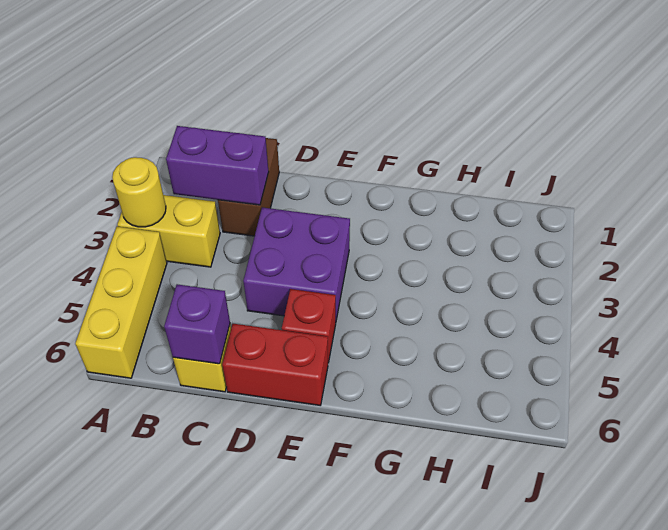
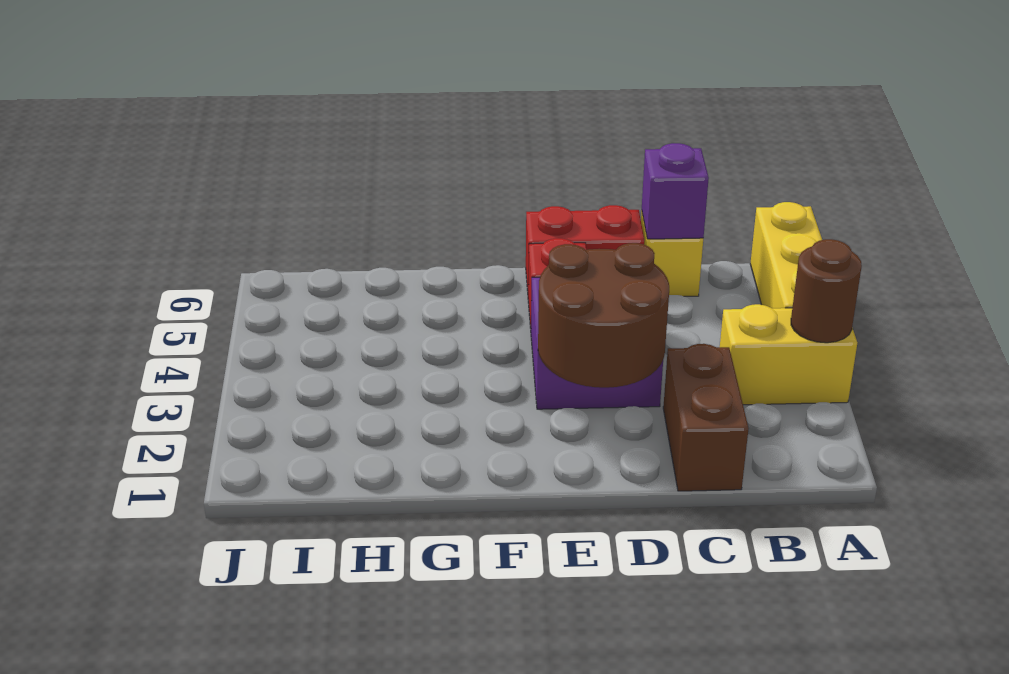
yellow 1x1 round brick [112,157,166,227] -> brown 1x1 round brick [791,239,862,343]
purple 1x2 brick [166,126,269,205] -> none
none -> brown 2x2 round brick [538,243,669,388]

